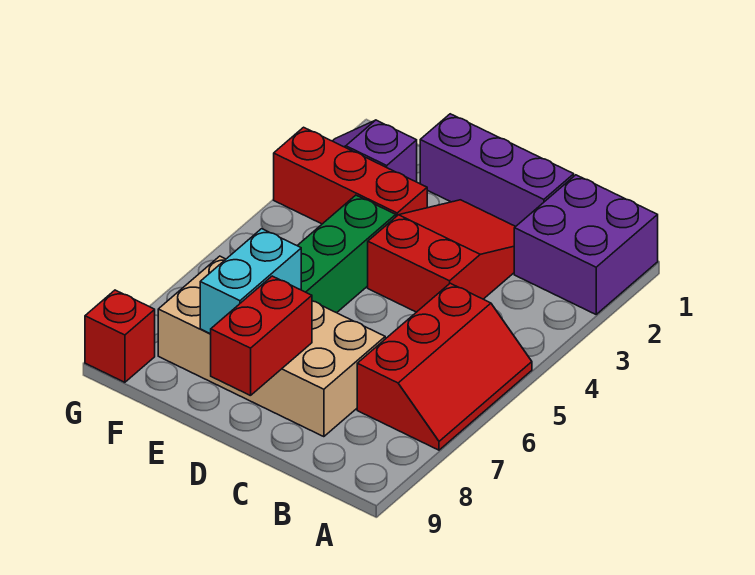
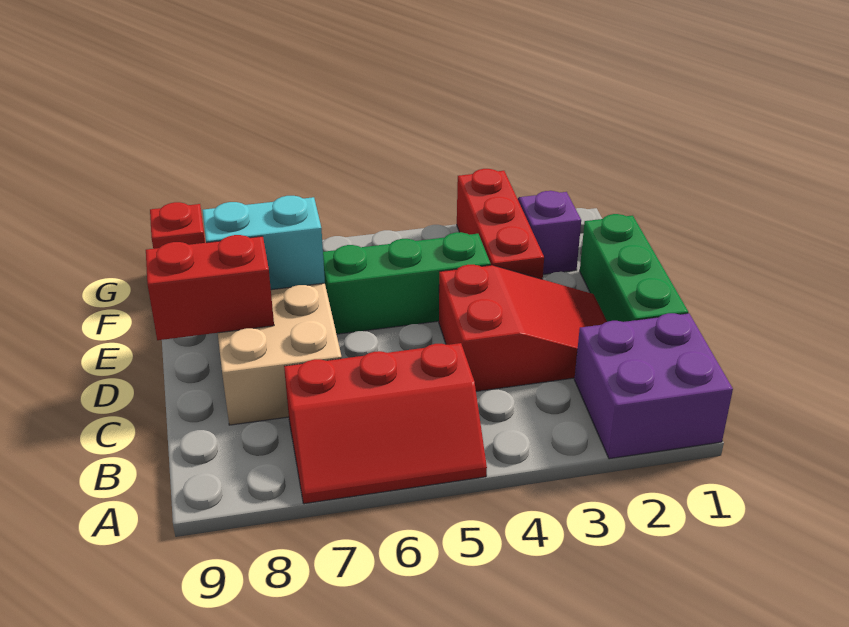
purple 1x3 brick [420,114,574,226] -> green 1x3 brick [580,214,688,322]

